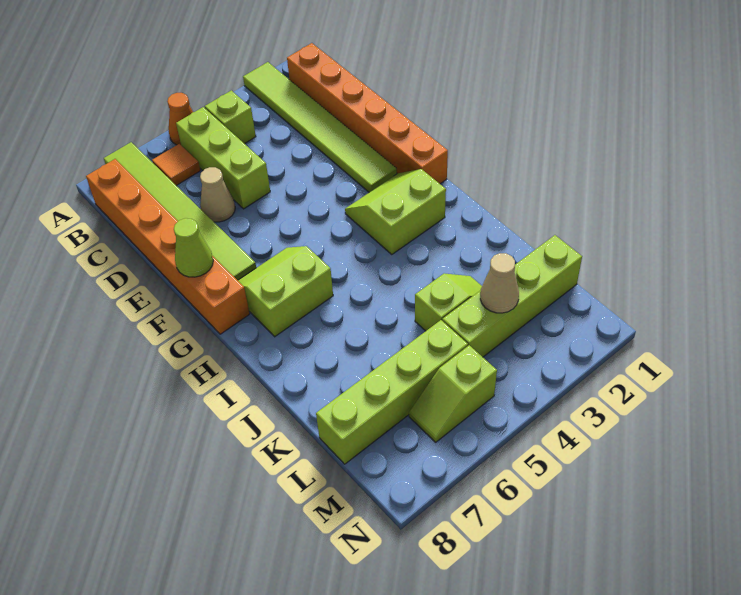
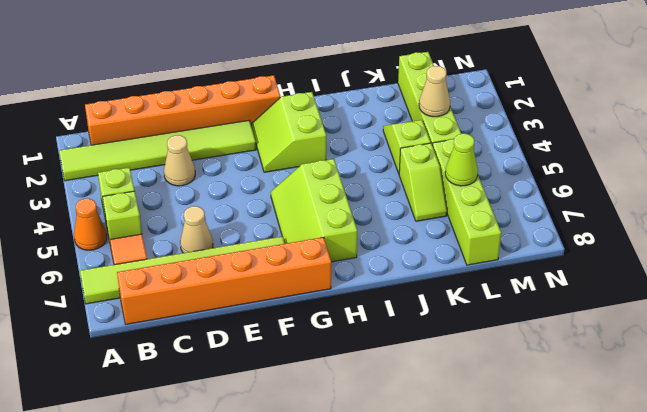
lime 1x3 brick [176,107,270,209] -> lime 1x1 brick [102,191,142,241]
none -> tan 1x1 cone [164,135,195,186]
lime 1x1 cone [174,218,213,277] -> lime 1x1 cone moved to [445,134,478,186]
lime 2x2 slope [238,246,333,337] -> lime 2x3 slope [271,159,357,262]
lime 1x2 slope [409,345,497,442] -> lime 1x2 slope moved to [399,143,447,221]

